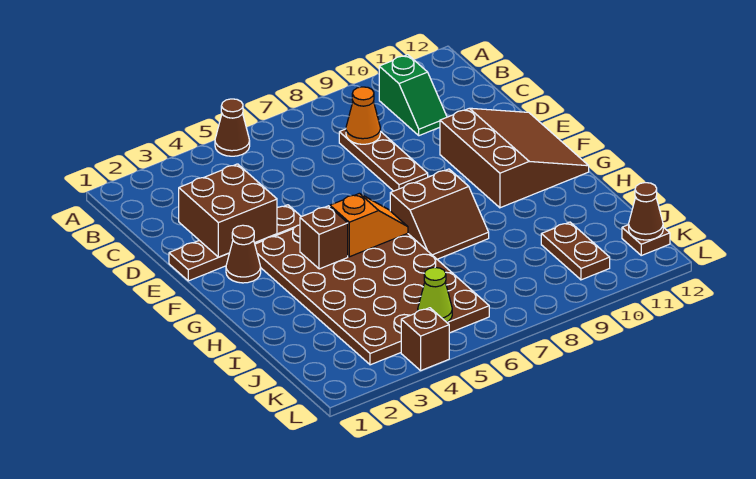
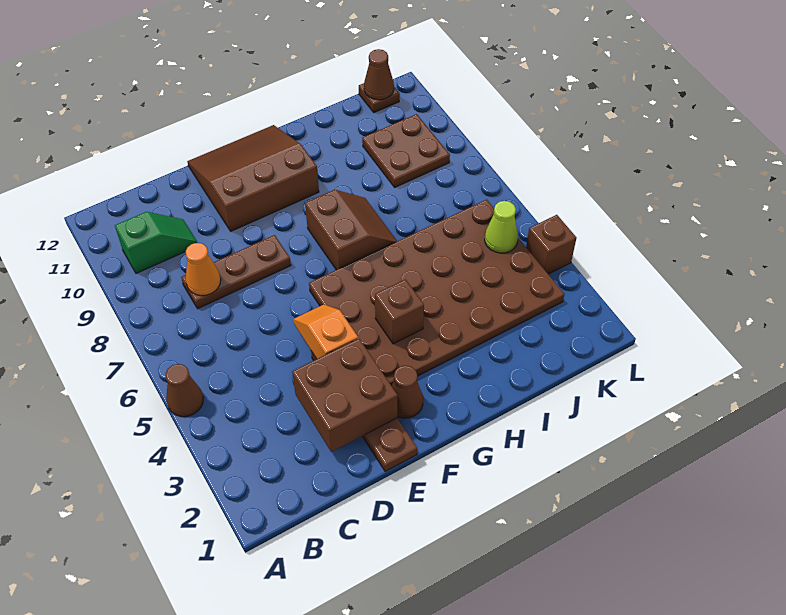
orange 1x2 slope [330,193,408,257] -> orange 1x2 slope moved to [293,305,358,359]
brown 1x2 plate [541,222,610,280] -> brown 2x2 plate [362,114,450,187]

